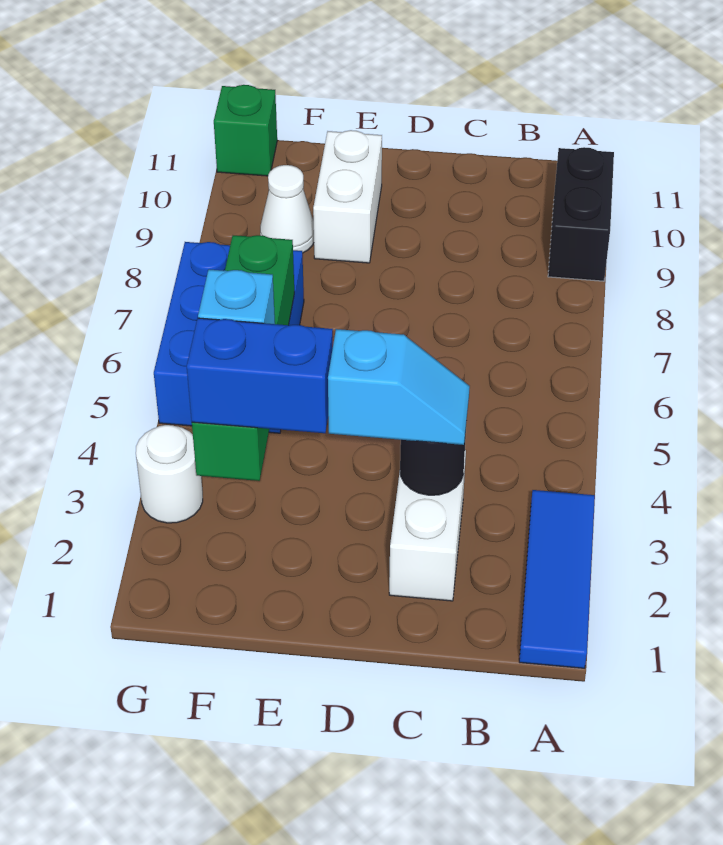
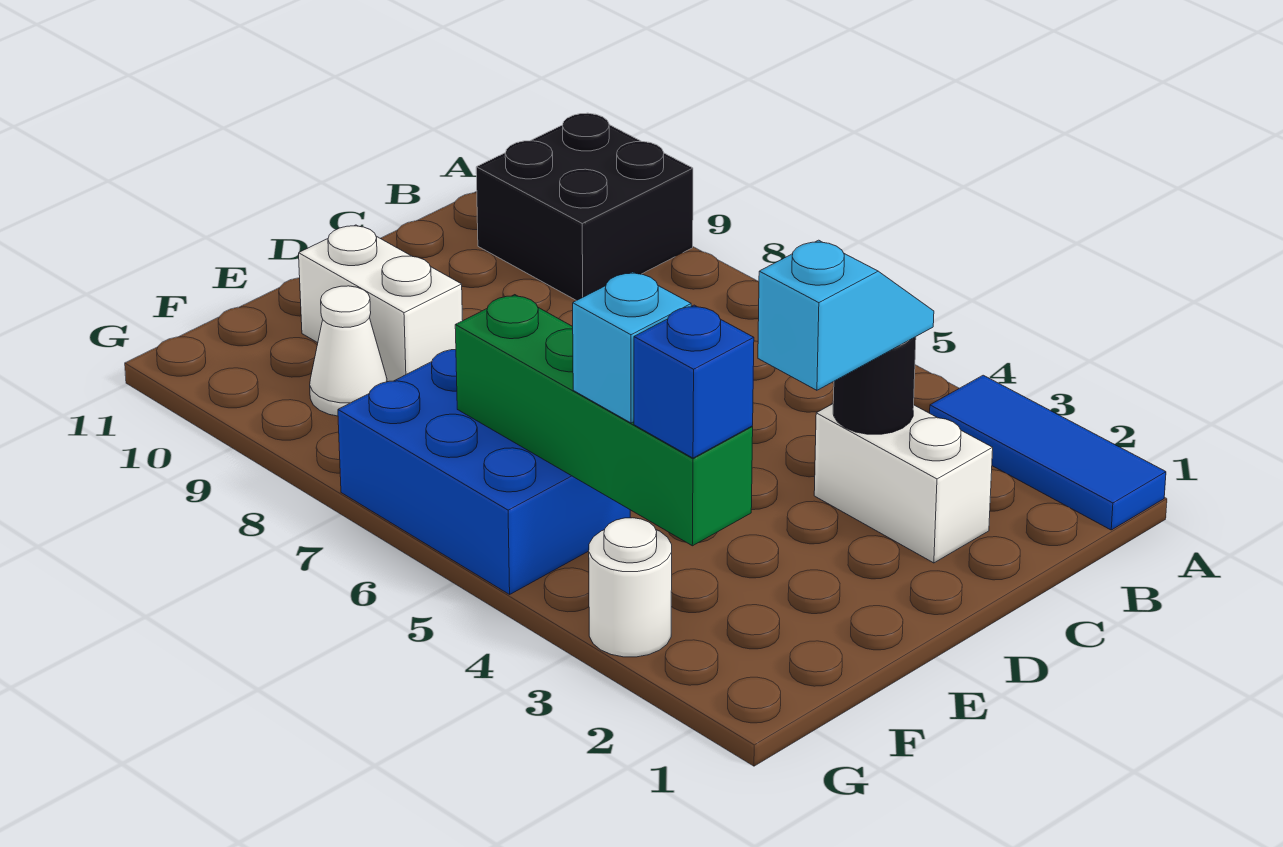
black 1x2 brick [548,147,614,281] -> black 2x2 brick [476,113,693,301]
blue 1x2 brick [187,318,333,433] -> blue 1x1 brick [634,305,754,458]
green 1x1 brick [214,85,277,176] -> none

